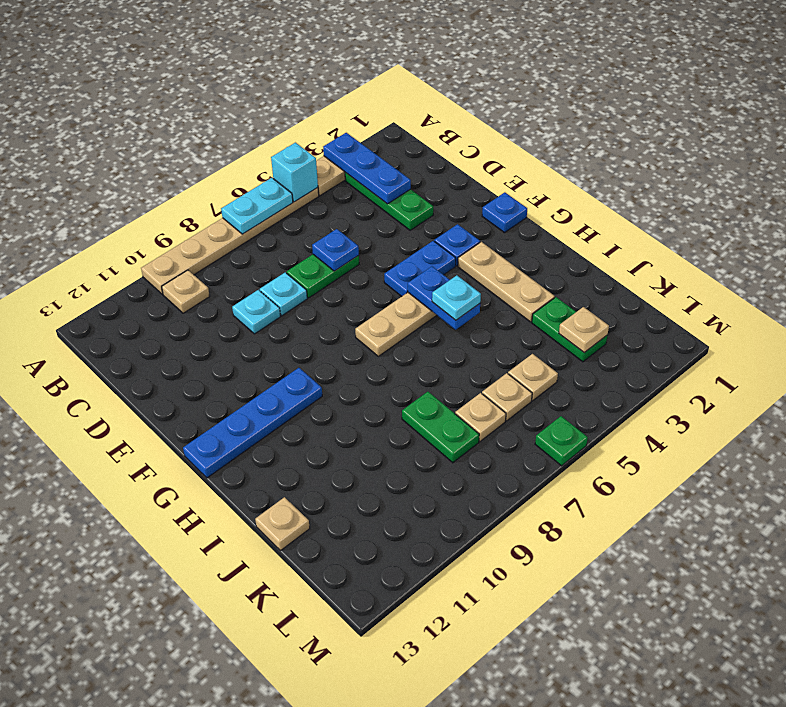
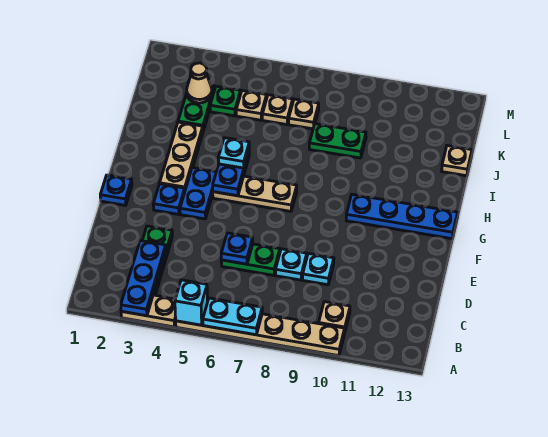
blue 1x2 plate [384,241,456,297] -> blue 1x2 plate turned to [180,168,216,219]
green 1x2 plate [402,392,479,463] -> green 1x2 plate turned to [309,124,366,158]
tan 1x1 plate [559,307,609,353] -> tan 1x1 cone [187,63,212,103]
green 1x1 plate [535,416,588,466] -> green 1x1 plate moved to [210,86,241,116]

